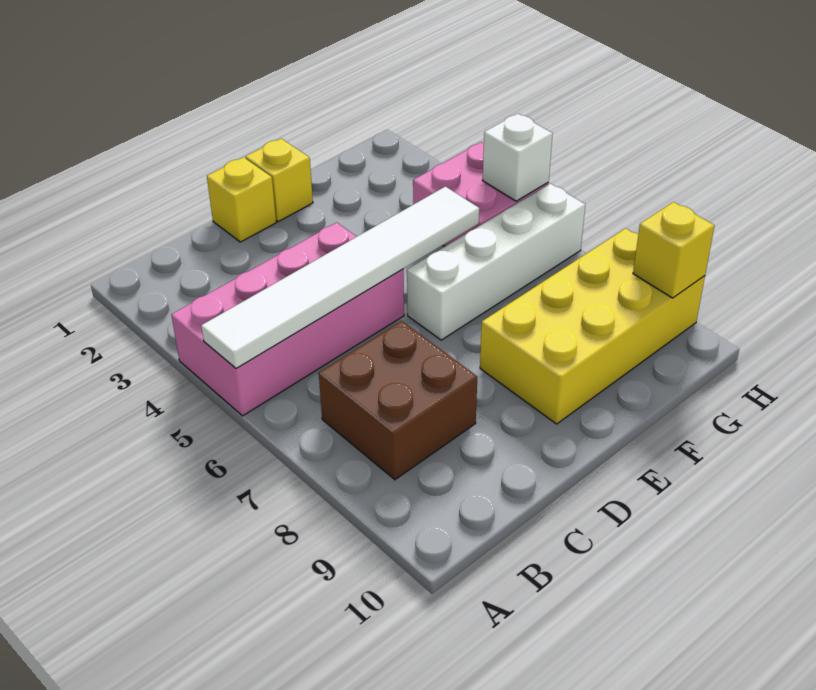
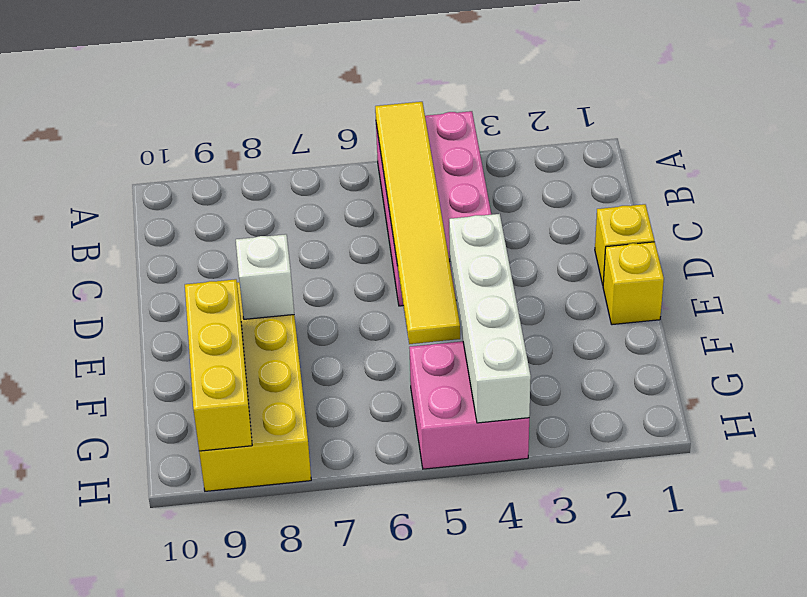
white 1x6 tile [201,187,479,368] -> yellow 1x6 tile [375,102,460,344]
brown 2x2 brick [319,321,477,480] -> none
white 1x4 brick [407,184,585,340] -> white 1x4 brick moved to [449,214,531,423]
white 1x1 brick [482,114,553,201] -> white 1x1 brick moved to [236,234,294,319]
yellow 1x1 brick [633,202,714,298] -> yellow 1x3 brick [185,279,252,451]

